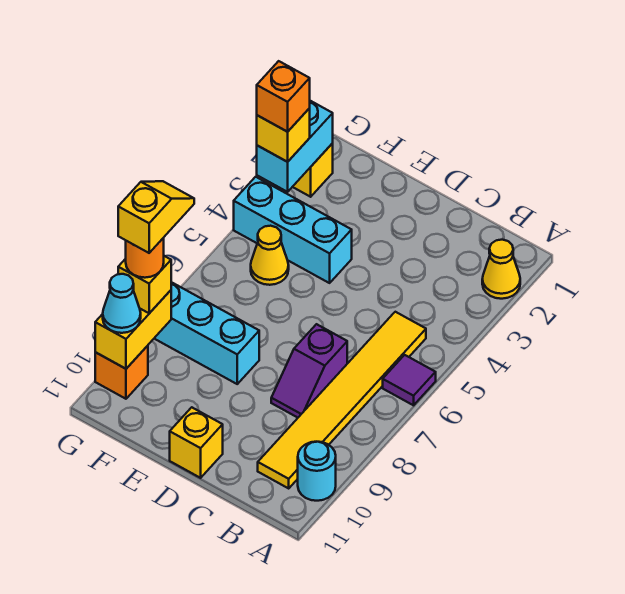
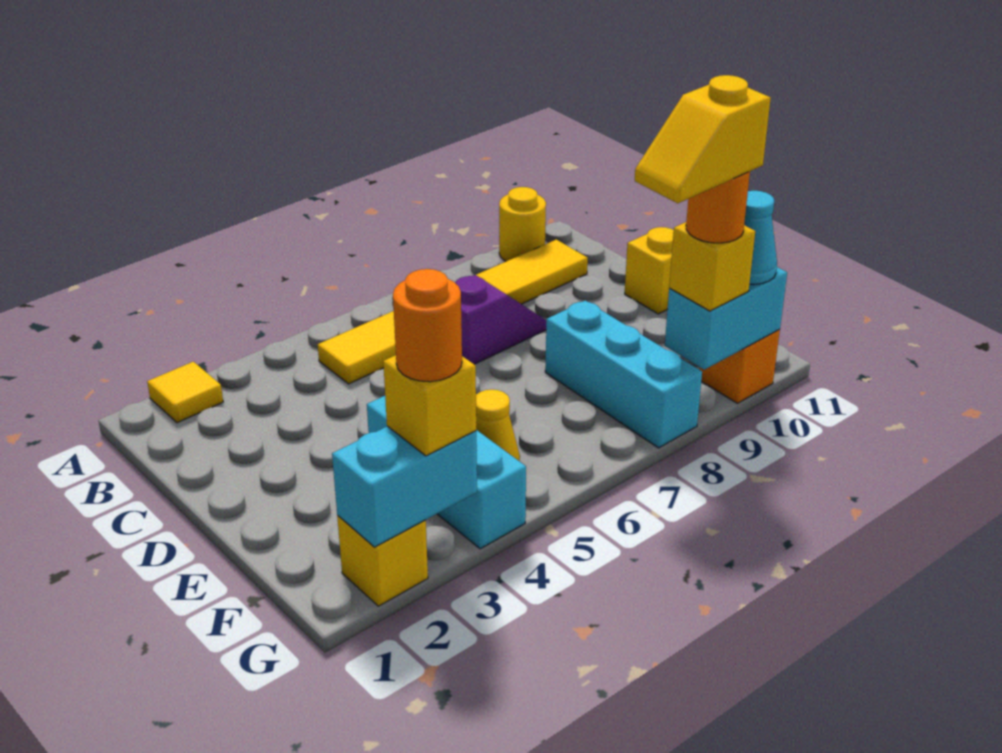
yellow 1x1 cone [482,240,520,299] -> yellow 1x1 tile [147,362,223,423]
purple 1x1 tile [383,355,436,405] -> none
cyan 1x1 round brick [298,442,336,501] -> yellow 1x1 round brick [499,187,546,261]
orange 1x1 brick [257,61,310,132] -> orange 1x1 round brick [393,269,462,382]
yellow 1x2 brick [95,290,171,369] -> cyan 1x2 brick [665,267,787,370]

